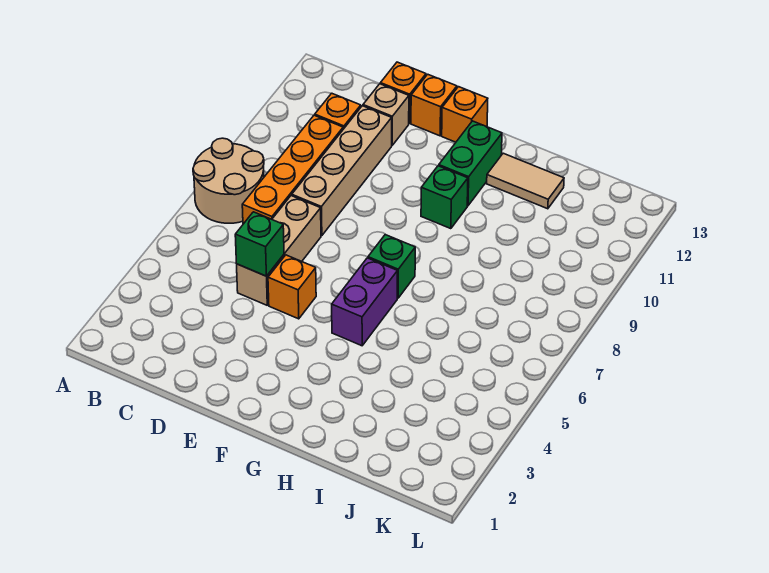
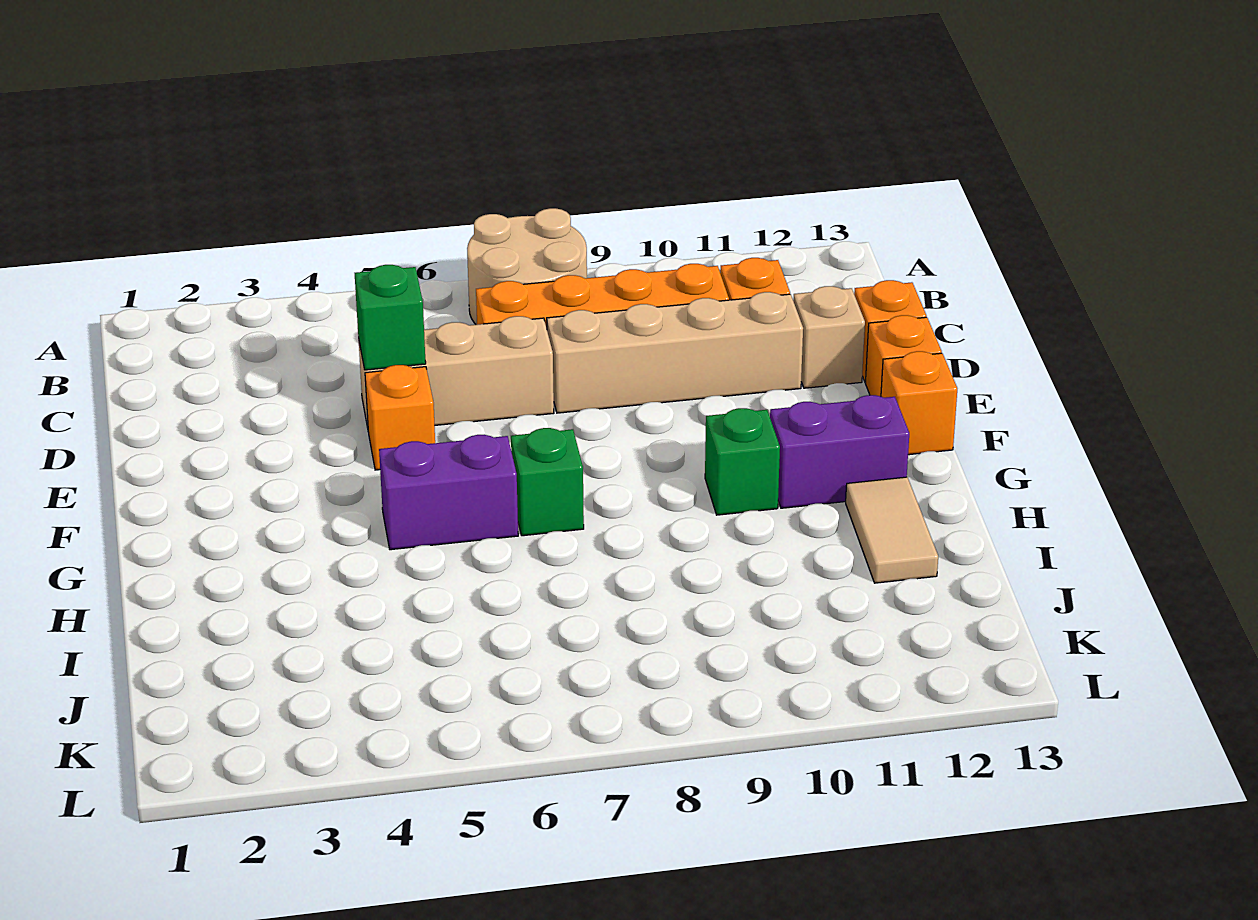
green 1x2 brick [439,121,502,206] -> purple 1x2 brick [770,395,909,508]

